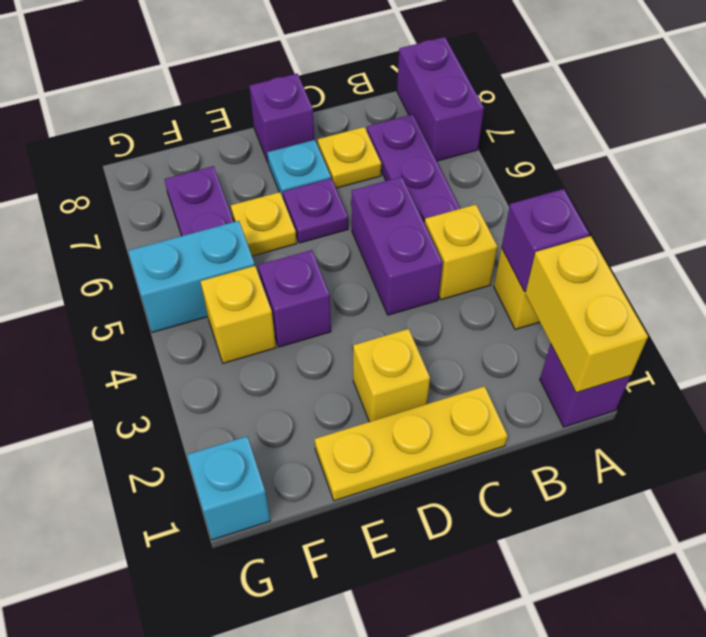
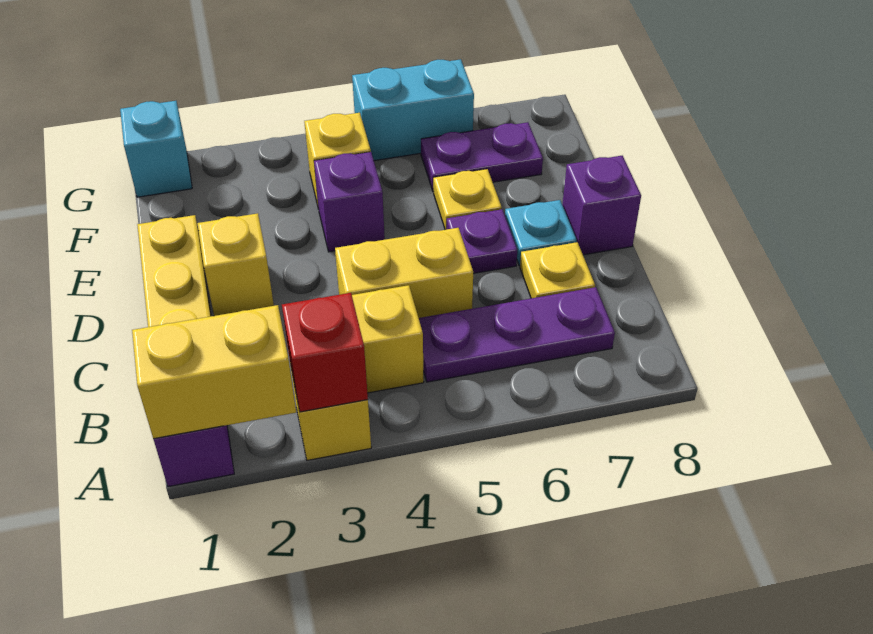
purple 1x1 brick [502,189,589,292] -> red 1x1 brick [282,293,368,412]
purple 1x2 brick [397,37,484,161] -> none
purple 1x2 brick [352,177,443,315] -> yellow 1x2 brick [335,228,473,318]
cyan 1x2 brick [128,221,255,332] -> cyan 1x2 brick turned to [352,59,474,161]

